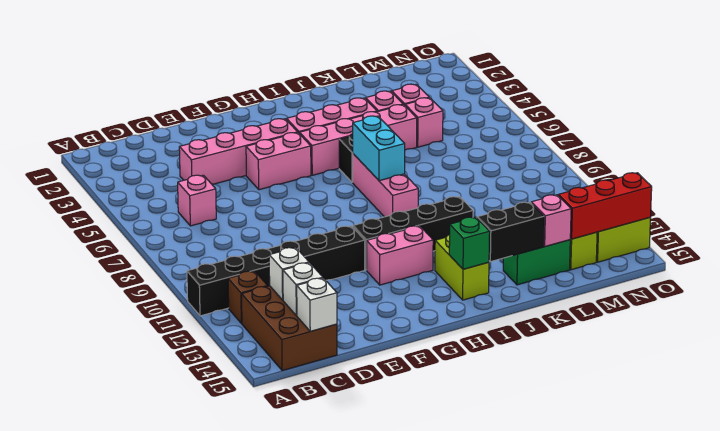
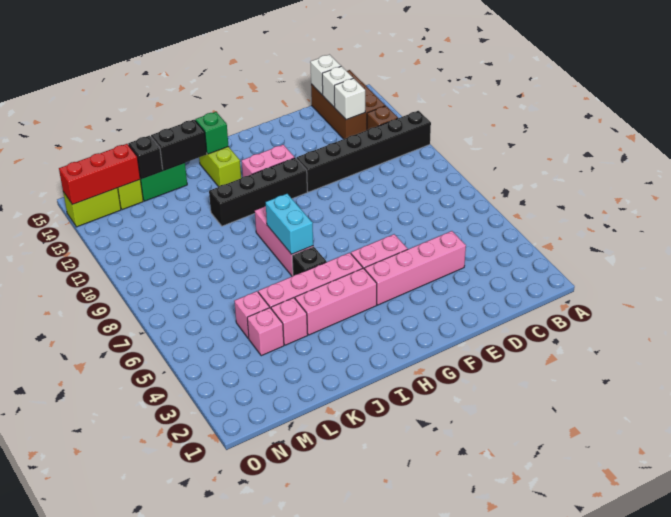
pink 1x1 brick [178,175,216,226] -> none
pink 1x1 brick [531,195,571,246] -> black 1x1 brick [128,136,163,179]

